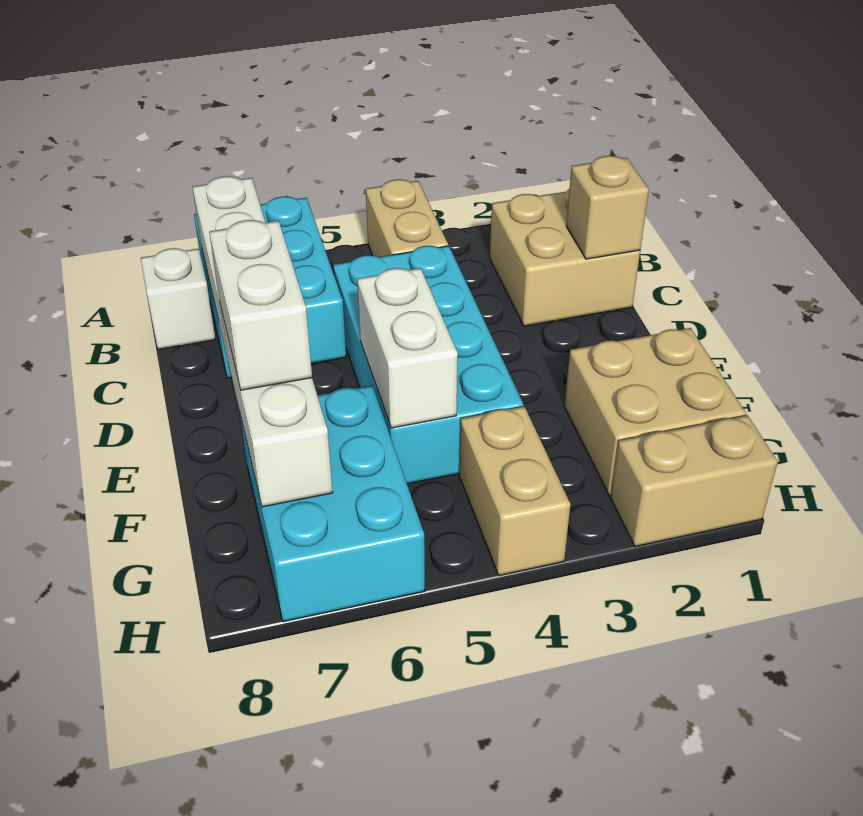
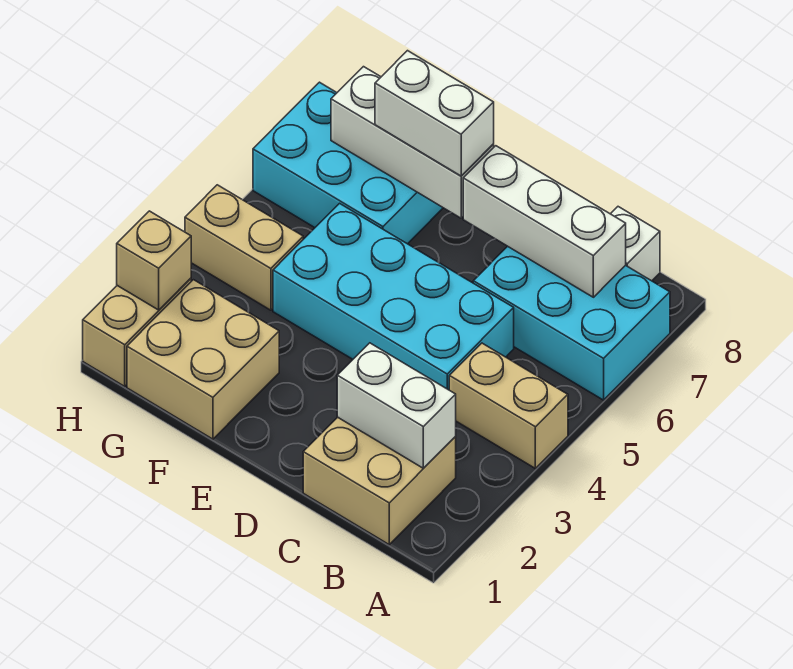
tan 1x1 brick [566,156,649,259] -> tan 1x1 brick moved to [117,211,191,310]
white 1x2 brick [357,268,458,428] -> white 1x2 brick moved to [337,343,456,468]

